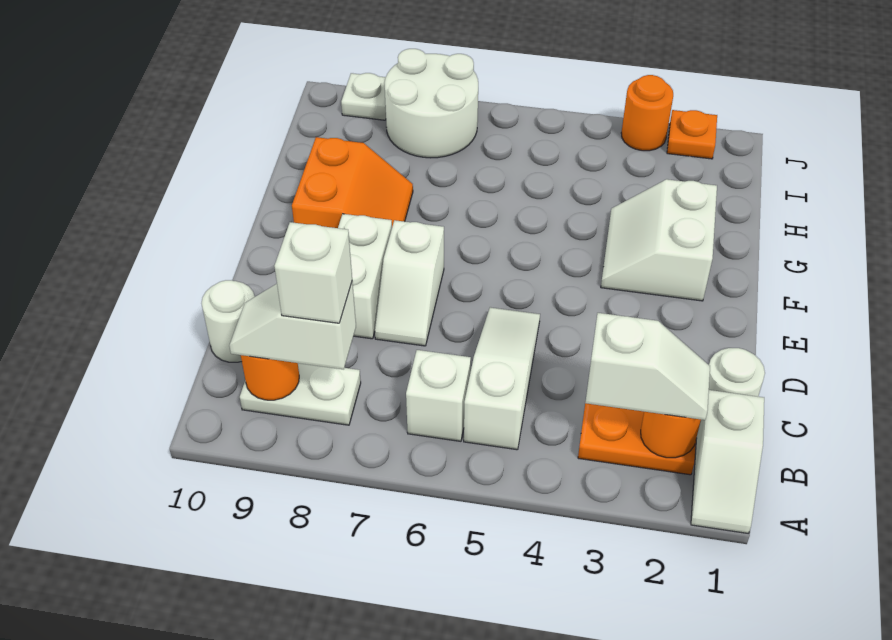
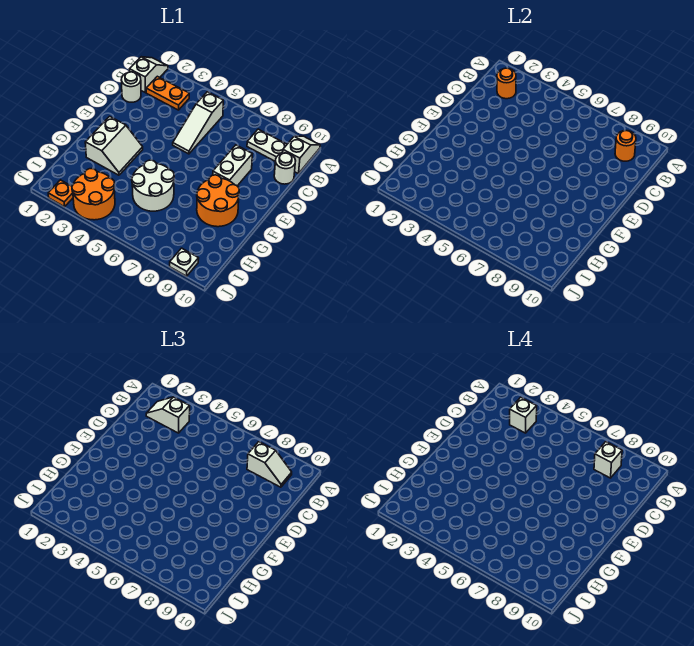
white 1x1 brick [406,350,471,441] -> white 1x1 brick moved to [510,397,537,433]
white 1x2 slope [375,220,444,346] -> white 1x2 slope moved to [283,136,320,174]
orange 2x2 slope [292,137,413,228] -> orange 2x2 round brick [197,175,239,227]
white 2x2 round brick [385,49,478,158] -> white 2x2 round brick moved to [132,160,174,211]
orange 1x1 round brick [621,75,673,151] -> orange 2x2 round brick [72,169,115,220]

